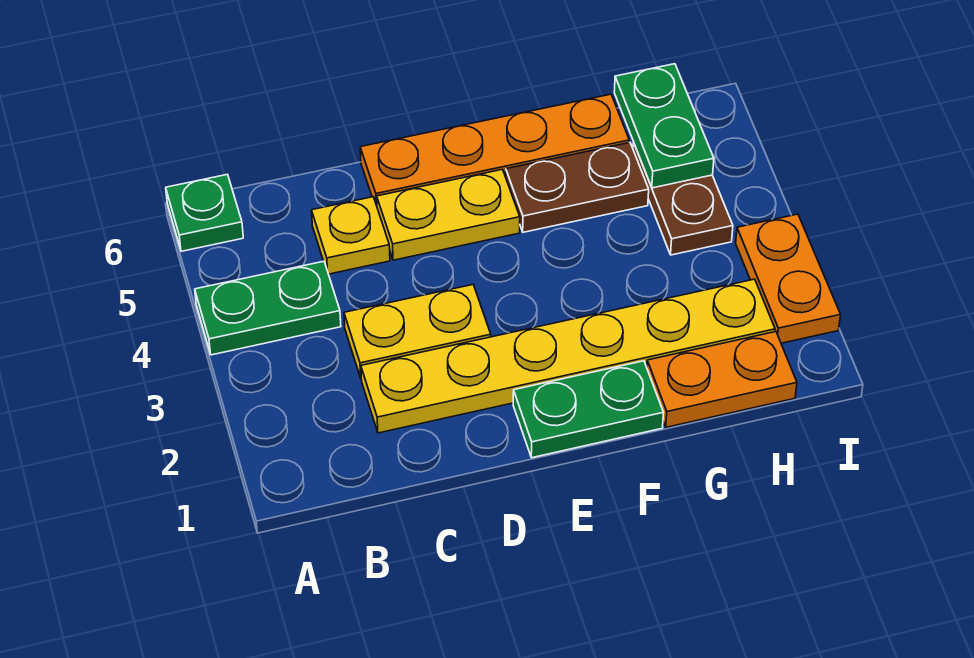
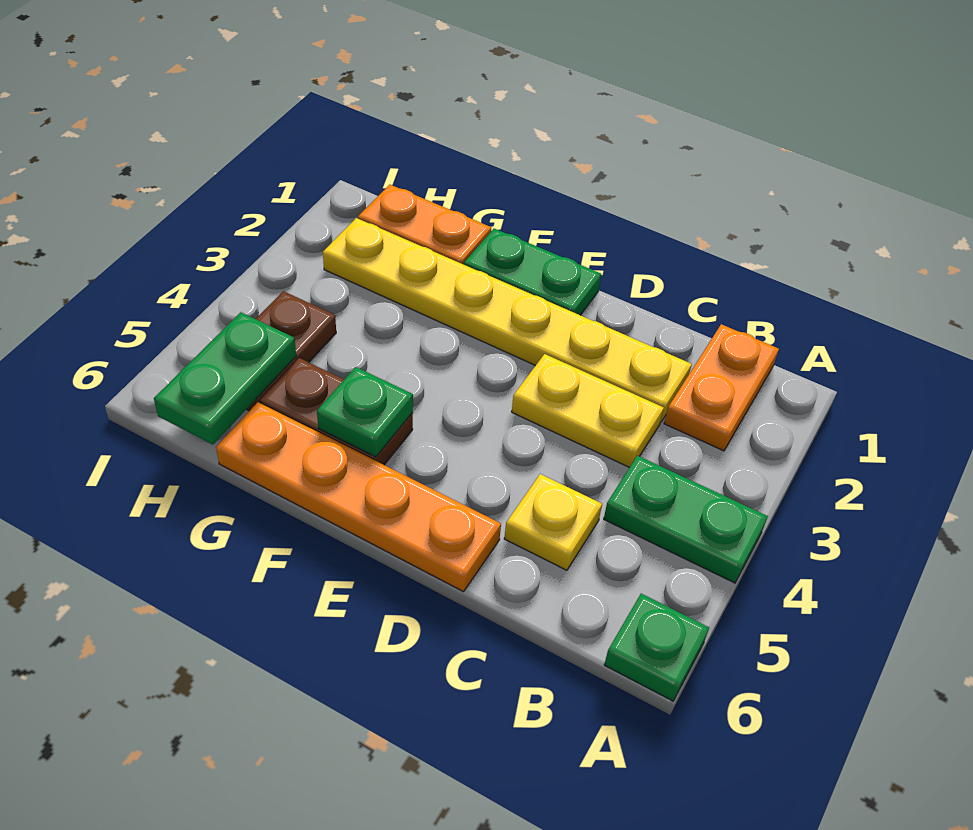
yellow 1x2 plate [377,169,520,260] -> none
none -> green 1x1 plate [317,367,413,457]
orange 1x2 plate [736,214,841,343] -> orange 1x2 plate moved to [664,324,779,451]

